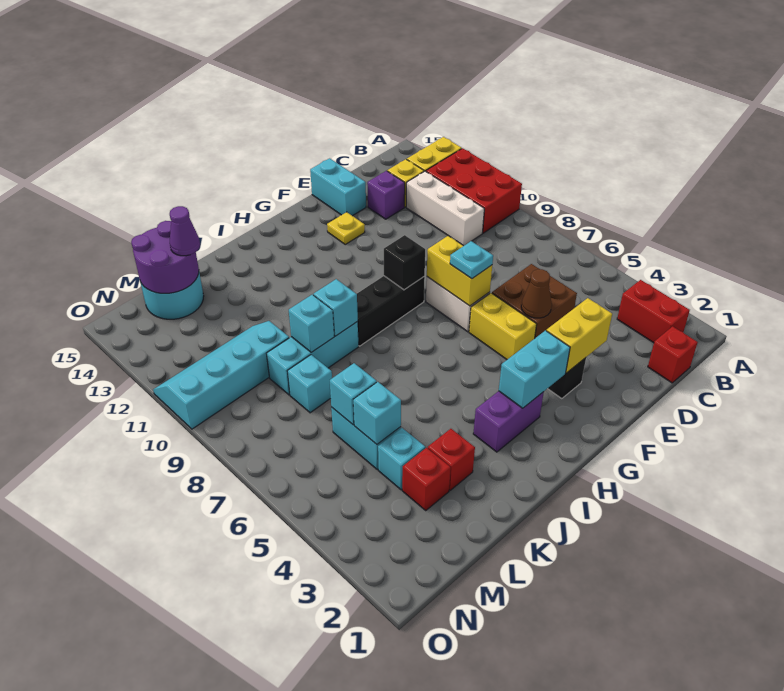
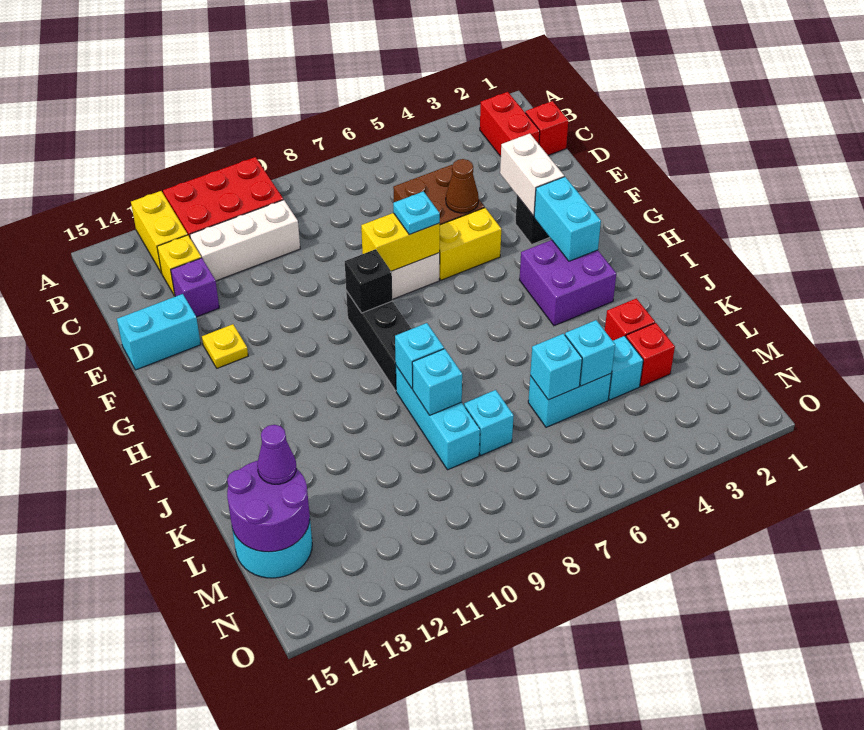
red 1x2 brick [617,280,690,343] -> red 1x2 brick turned to [480,92,540,156]
yellow 1x2 brick [546,298,612,373] -> white 1x2 brick [500,134,564,216]
purple 1x2 brick [473,391,544,452] -> purple 2x2 brick [520,240,616,326]
cyan 2x4 slope [153,321,289,429] -> none

